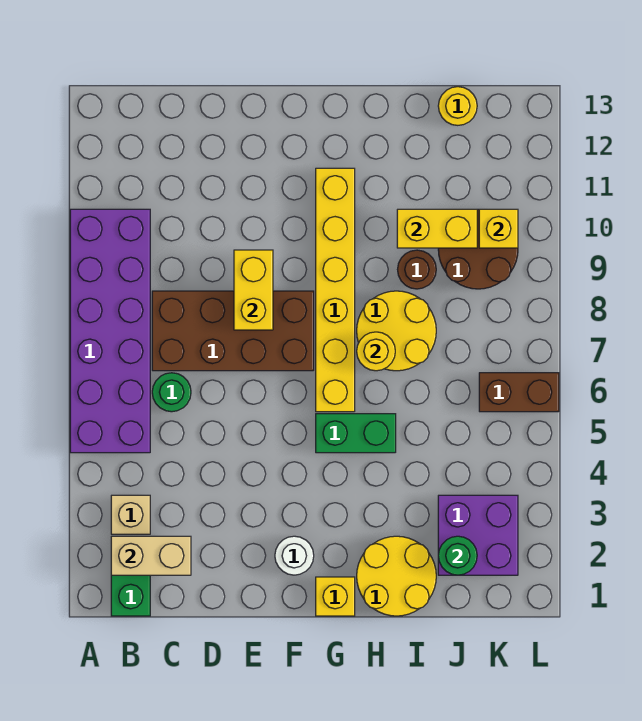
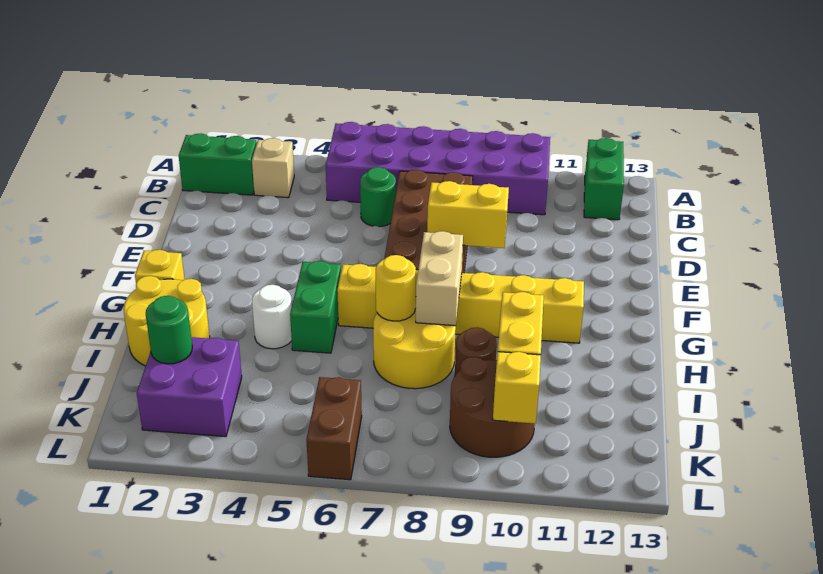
none -> green 1x2 brick [584,138,624,220]
tan 1x2 brick [111,536,191,575] -> tan 1x2 brick moved to [416,231,463,326]
white 1x1 round brick [275,536,314,575] -> white 1x1 round brick moved to [252,285,292,349]
yellow 1x1 round brick [438,87,477,125] -> none

